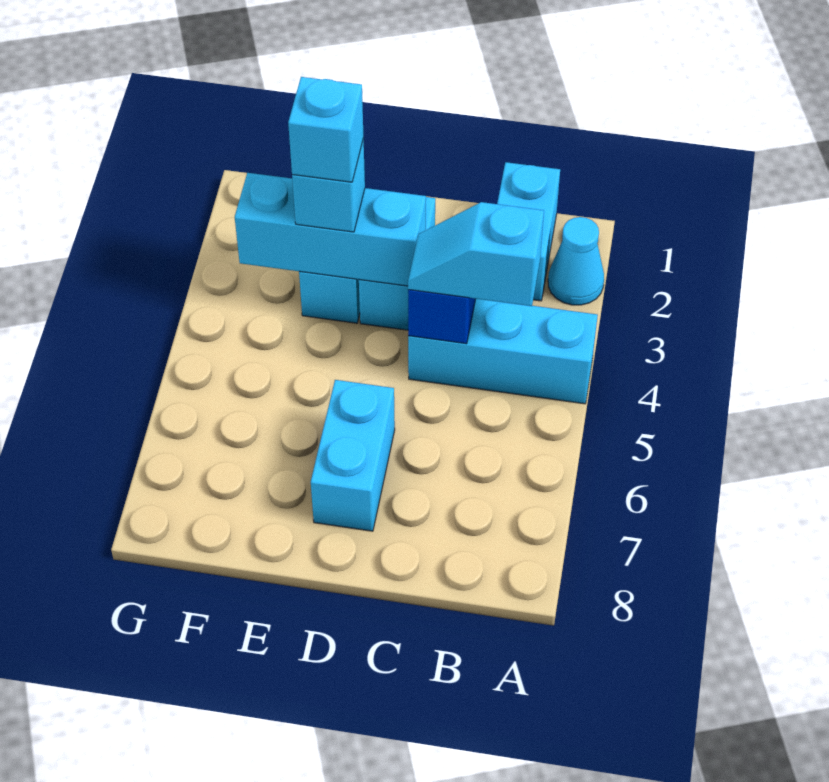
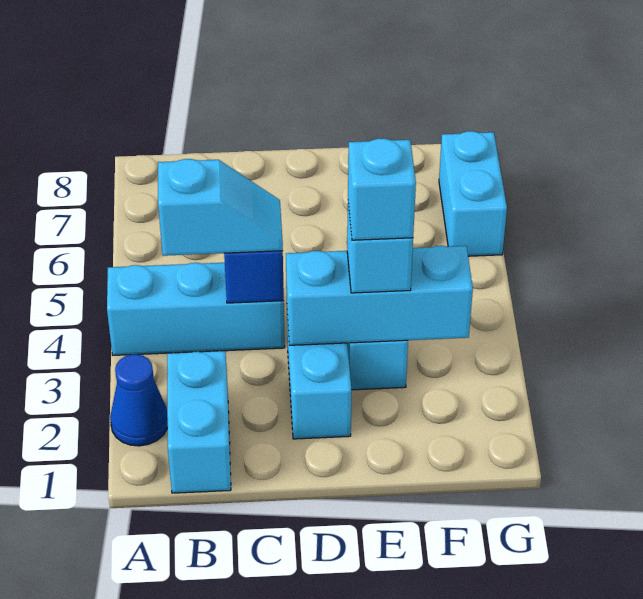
cyan 1x1 cone [548,217,604,305] -> blue 1x1 cone [110,354,168,446]
cyan 1x2 brick [311,380,395,531] -> cyan 1x2 brick moved to [439,131,507,256]

